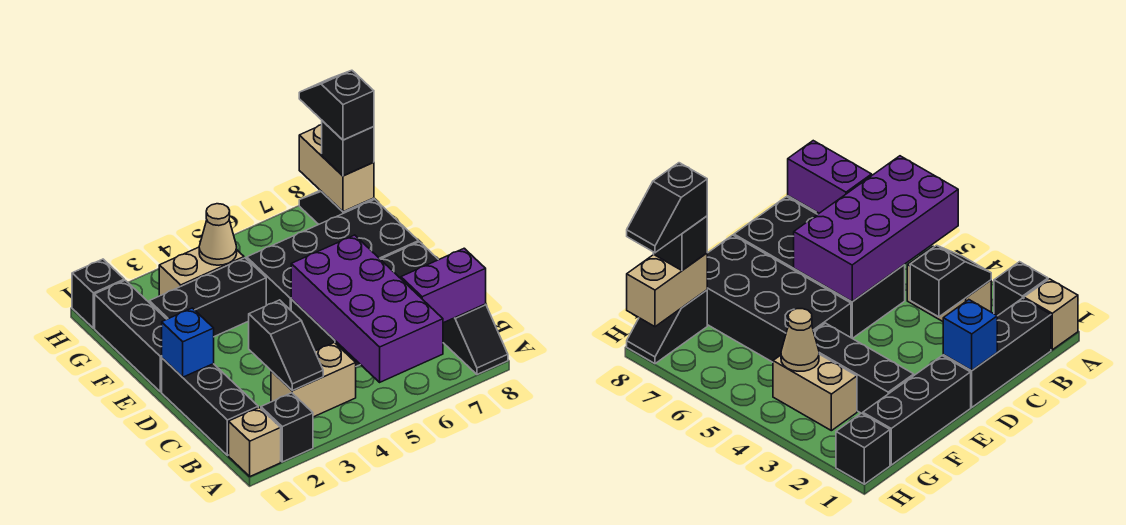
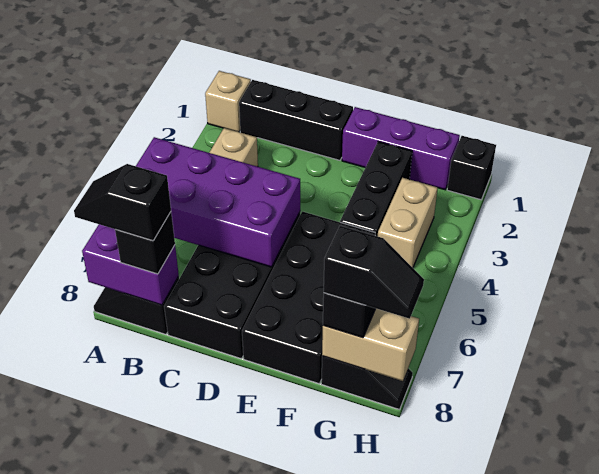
black 1x1 brick [261,393,313,462] -> black 1x1 brick moved to [115,212,175,274]
black 1x2 slope [249,300,323,391] -> black 1x2 slope moved to [74,164,171,241]
purple 1x2 brick [401,248,486,323] -> purple 1x2 brick turned to [82,224,179,305]
blue 1x1 brick [162,308,214,377] -> none
black 1x3 brick [95,280,167,392] -> purple 1x3 brick [342,107,460,190]
tan 1x1 cone [199,204,237,265] -> none

